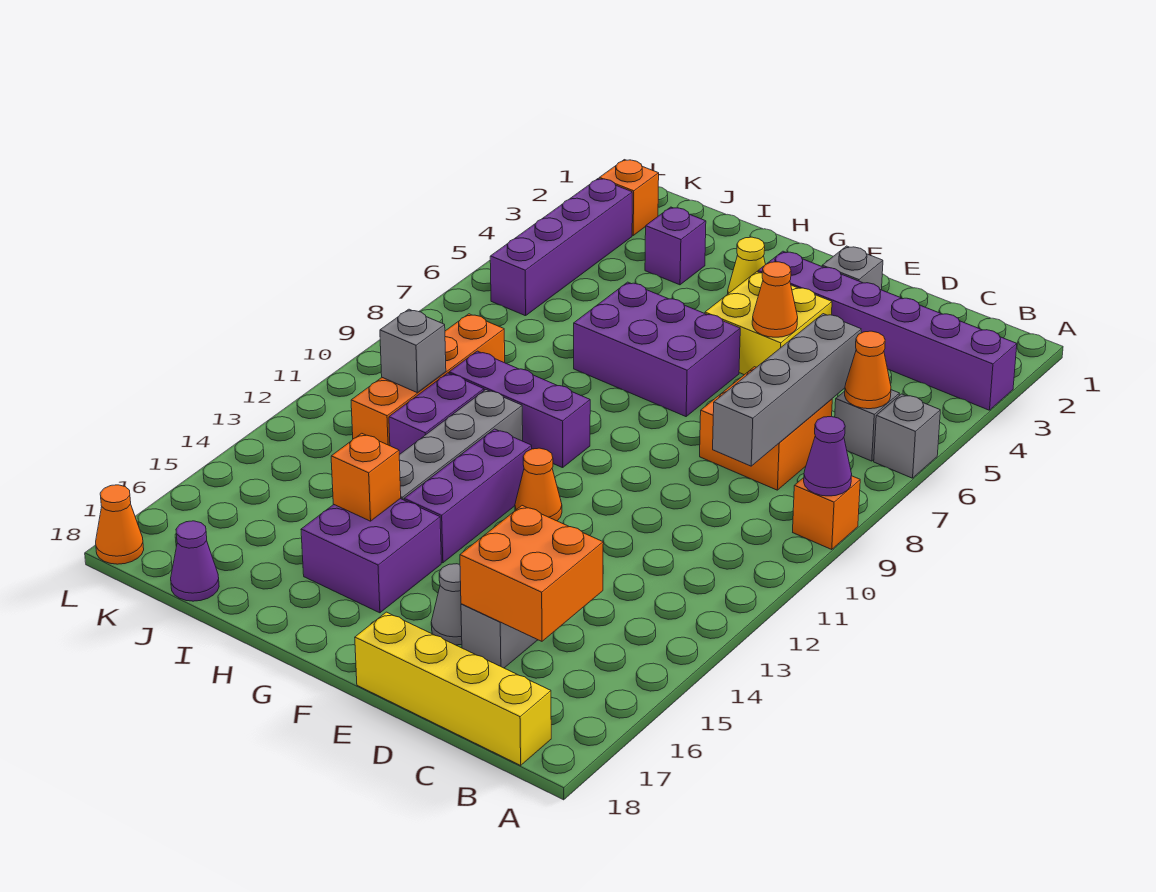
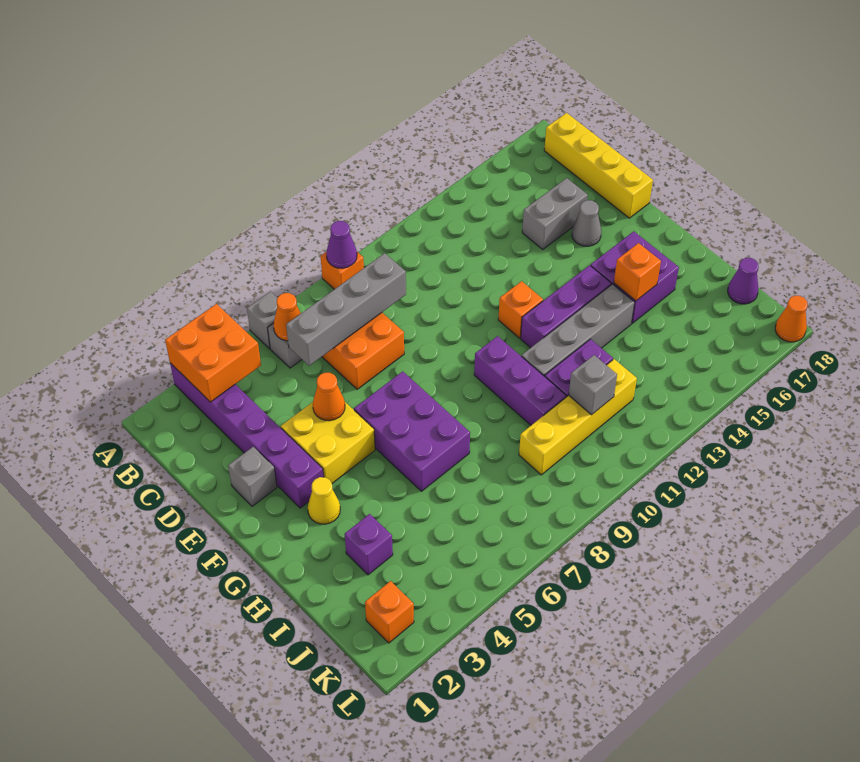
orange 2x2 brick [460,506,603,641] -> orange 2x2 brick moved to [165,304,261,402]
orange 1x1 cone [515,448,562,521] -> orange 1x1 brick [498,281,543,338]
orange 1x4 brick [351,314,505,446] -> yellow 1x4 brick [519,359,637,475]
purple 1x4 brick [490,179,632,316] -> none

